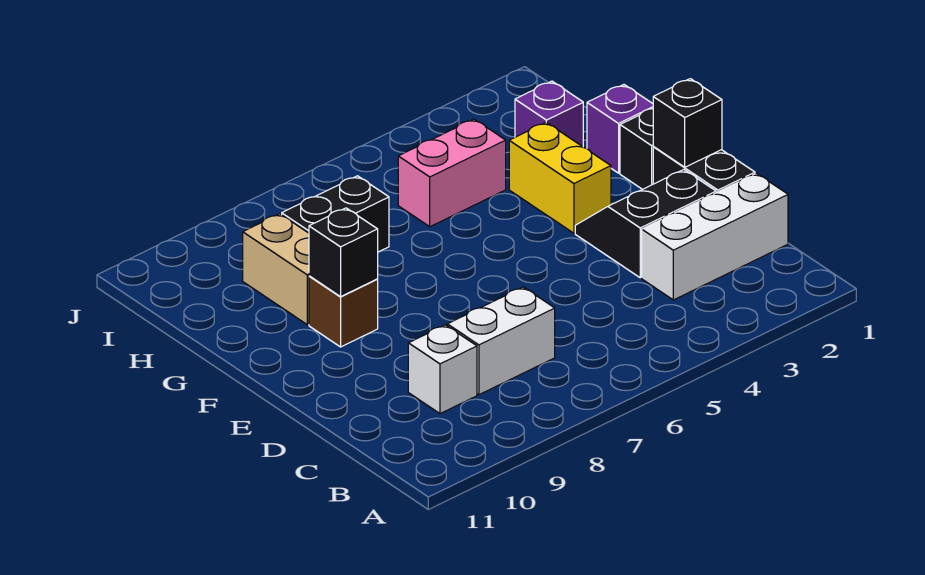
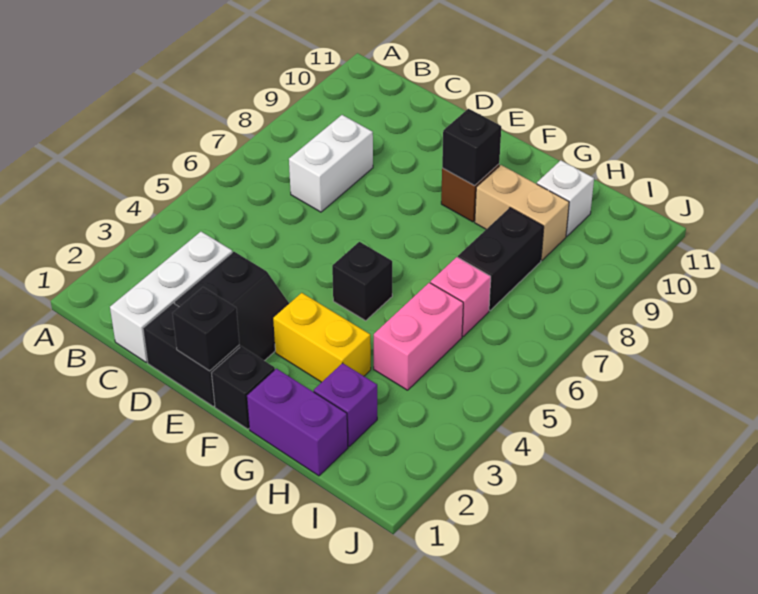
white 1x1 brick [408,325,477,414] -> white 1x1 brick moved to [537,160,594,236]
none -> black 1x1 brick [332,242,392,321]
purple 1x1 brick [587,85,653,173] -> purple 1x2 brick [247,369,348,476]
none -> pink 1x1 brick [431,257,491,336]

